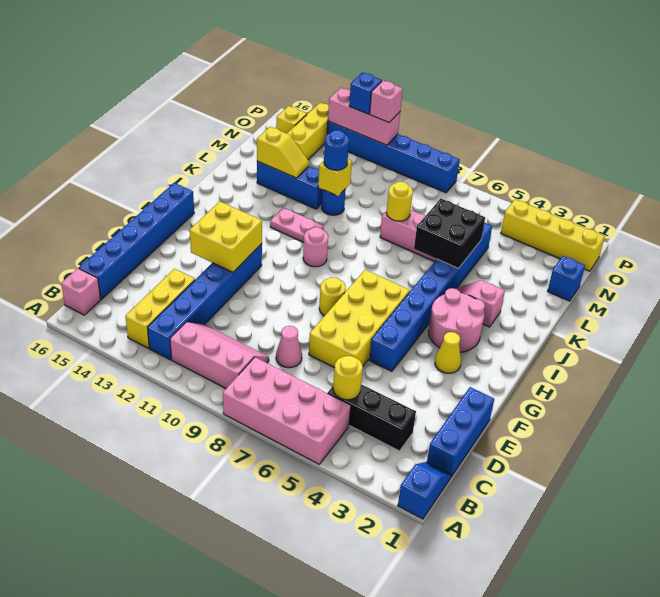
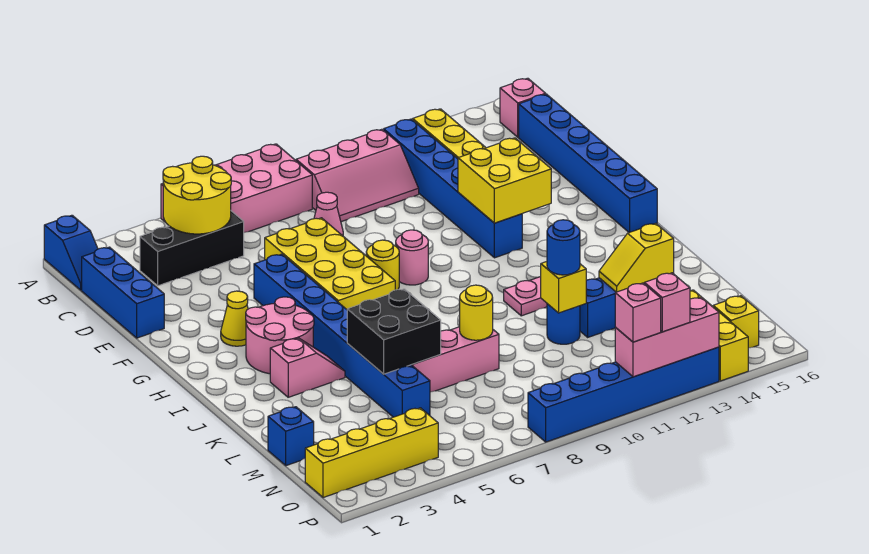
yellow 1x1 round brick [333,356,363,400] -> yellow 2x2 round brick [163,156,231,234]
pink 1x1 round brick [303,227,328,267] -> pink 1x1 round brick moved to [396,230,428,285]
blue 1x1 brick [349,73,382,114] -> pink 1x1 brick [644,273,690,332]

